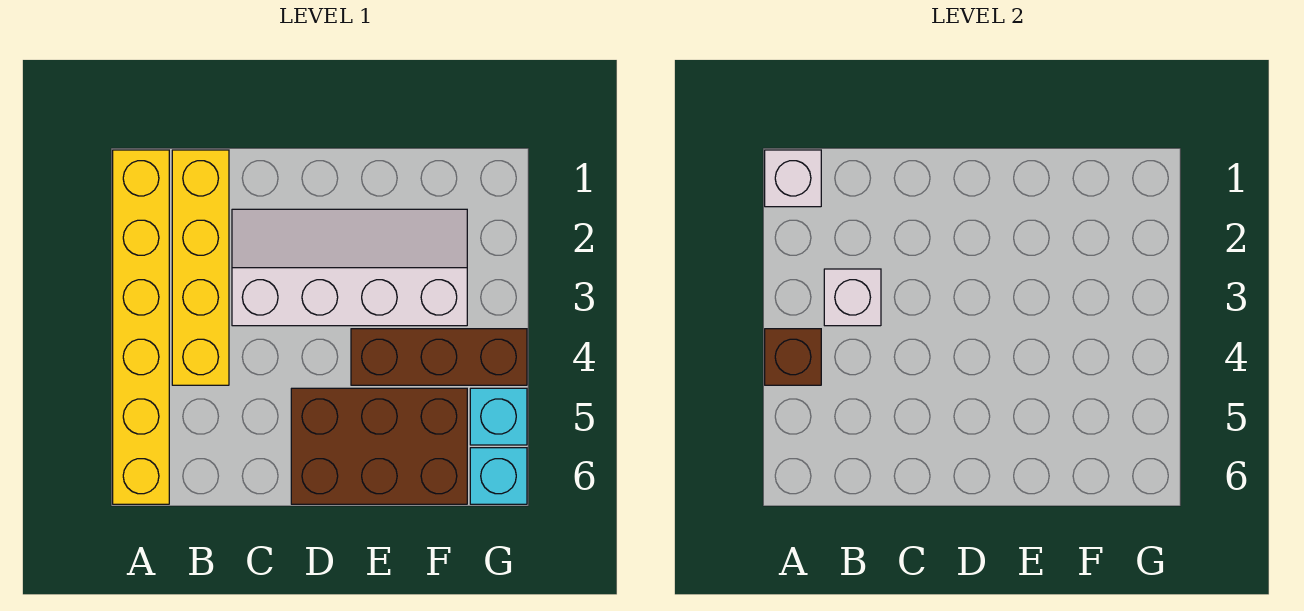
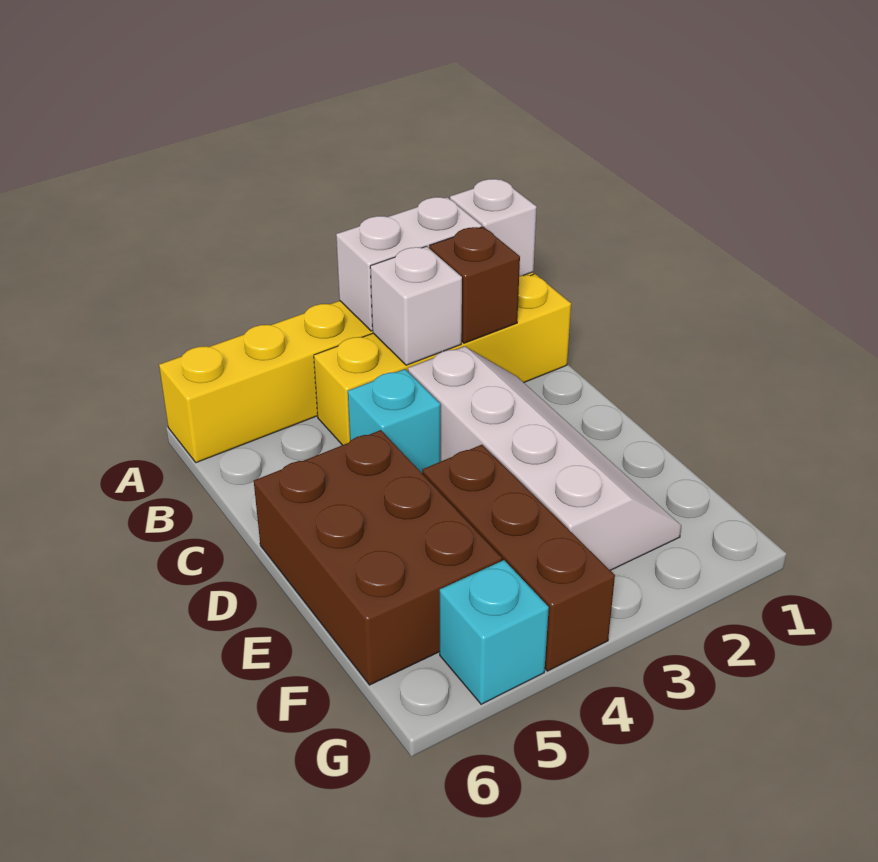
none -> white 1x2 brick [336,197,482,331]
brown 1x1 brick [765,329,821,385] -> brown 1x1 brick moved to [429,227,520,343]
cyan 1x1 brick [470,448,527,504] -> cyan 1x1 brick moved to [348,369,440,473]

